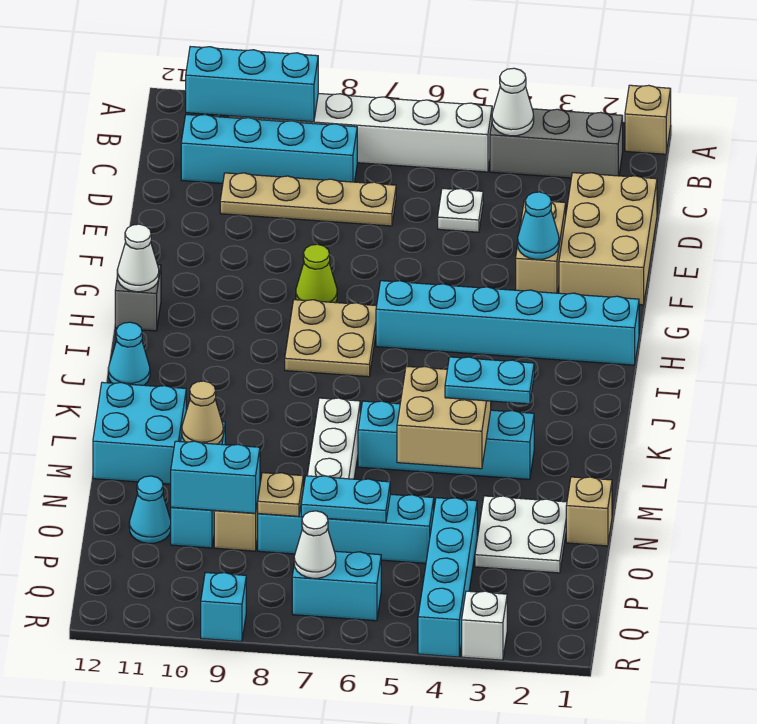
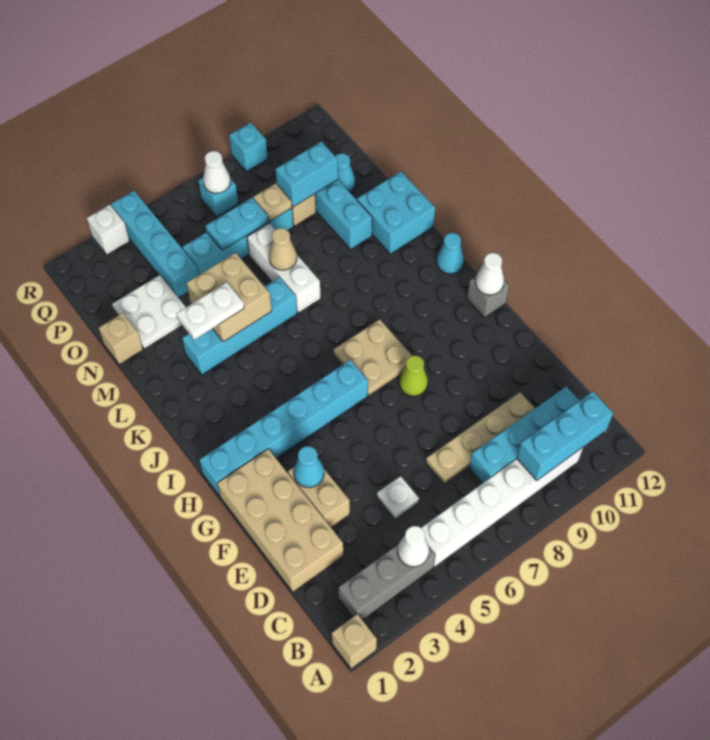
tan 2x3 brick [559,173,657,305] -> tan 2x4 brick [217,449,343,592]
cyan 1x2 plate [445,357,534,404] -> white 1x2 plate [176,282,244,340]
tan 1x1 cone [182,381,223,444] -> tan 1x1 cone moved to [269,228,297,270]
cyan 1x2 brick [292,551,381,621] -> cyan 1x1 brick [198,178,238,217]

